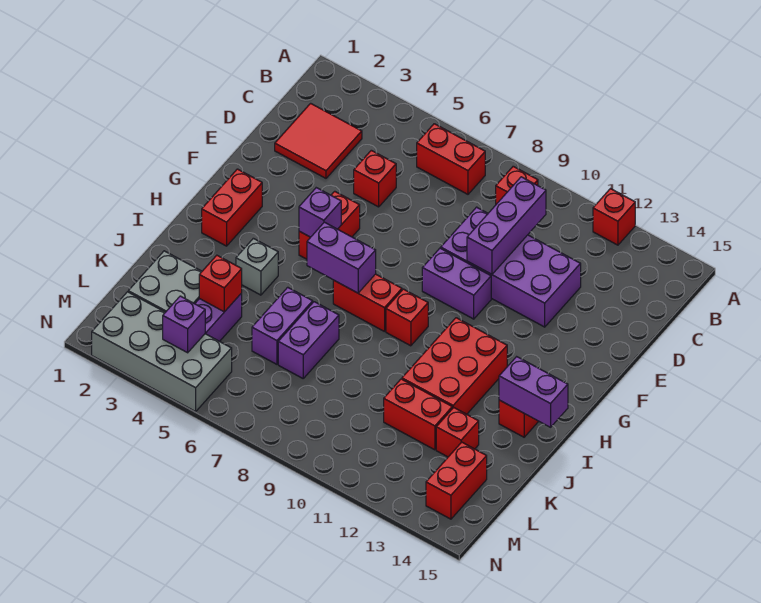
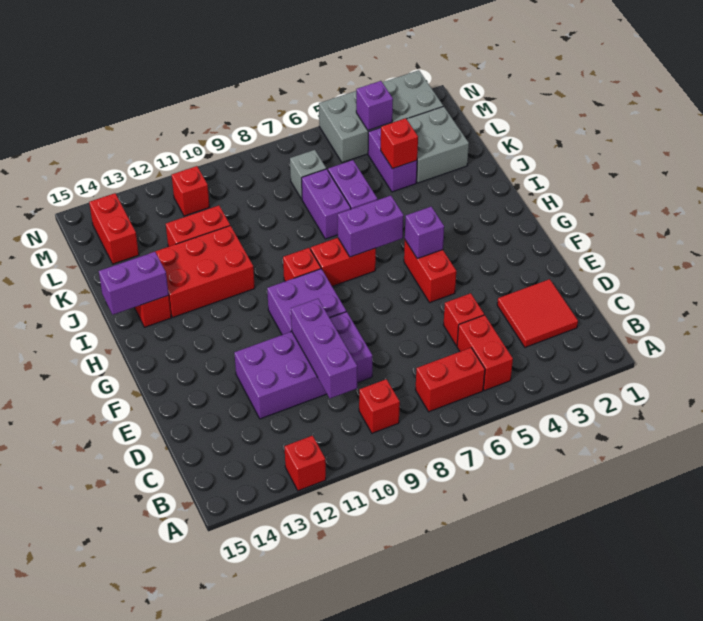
purple 1x2 brick [422,248,491,319] -> purple 2x2 brick [267,269,346,335]
red 1x2 brick [202,169,262,246] -> red 1x2 brick moved to [457,315,513,391]
red 2x3 brick [402,318,507,414] -> red 2x3 brick turned to [155,226,255,317]
grey 1x1 brick [236,238,278,295] -> grey 1x1 brick moved to [290,150,326,199]
red 1x1 brick [436,407,479,457] -> red 1x1 brick moved to [172,166,210,216]

